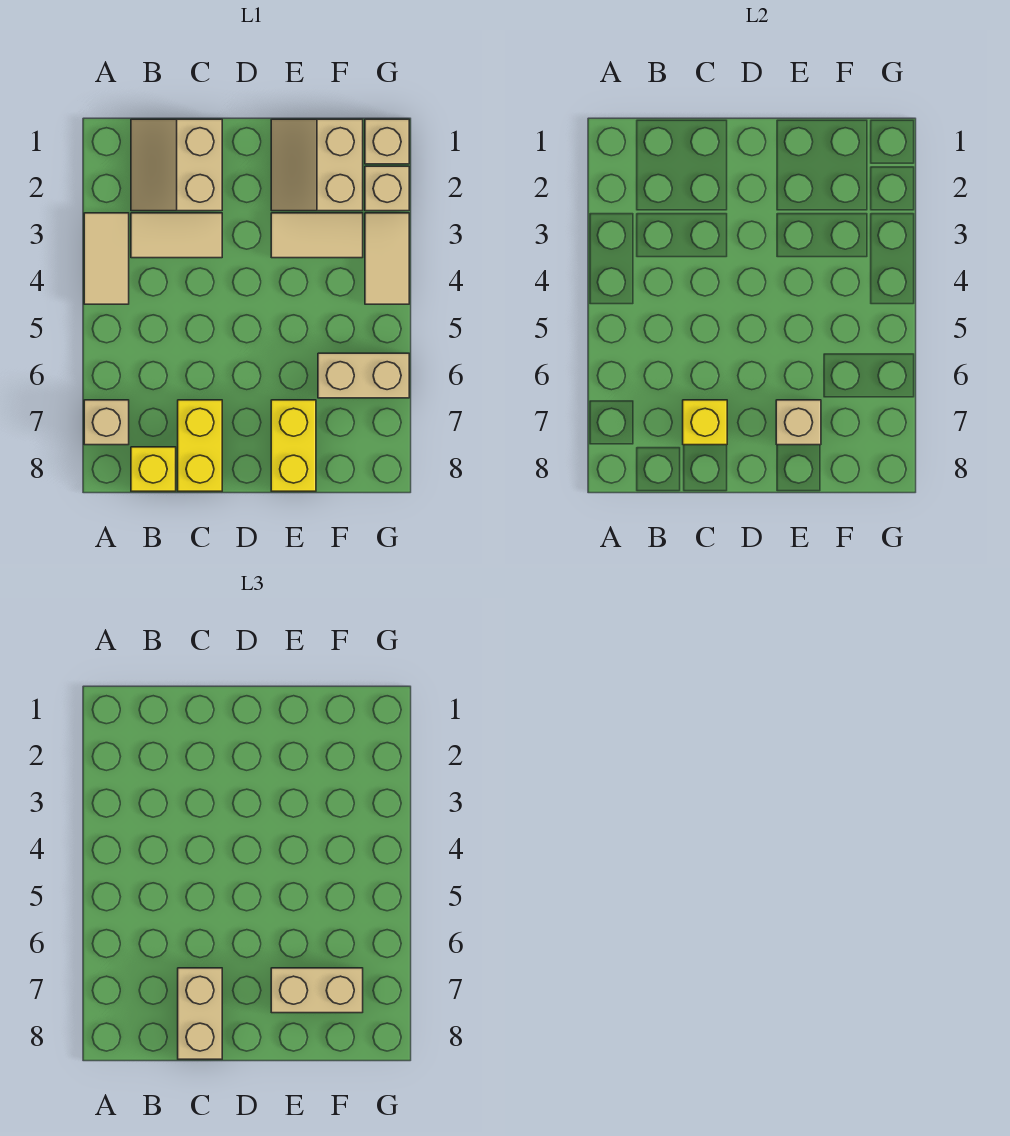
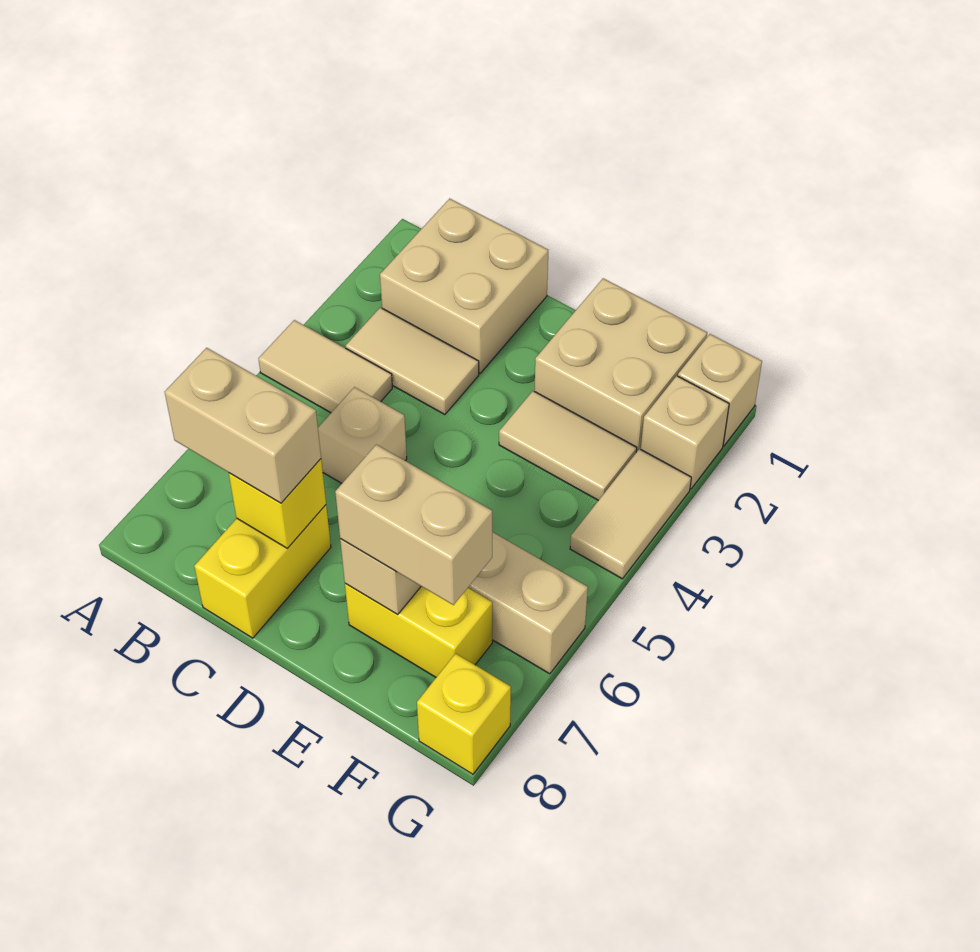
tan 1x2 tile [84,213,129,304] -> tan 1x2 tile turned to [258,320,392,413]
tan 1x1 brick [84,400,129,445] -> tan 1x1 brick moved to [318,387,407,483]
tan 2x2 slope [131,119,222,211] -> tan 2x2 brick [380,199,548,373]
yellow 1x1 brick [131,447,176,491] -> yellow 1x1 brick moved to [417,653,511,774]
tan 1x2 brick [178,968,222,1059] -> tan 1x2 brick turned to [165,348,321,503]
tan 2x2 slope [271,119,363,211] -> tan 2x2 brick [534,278,707,452]
yellow 1x2 brick [271,400,316,491] -> yellow 1x2 brick turned to [345,584,492,677]

